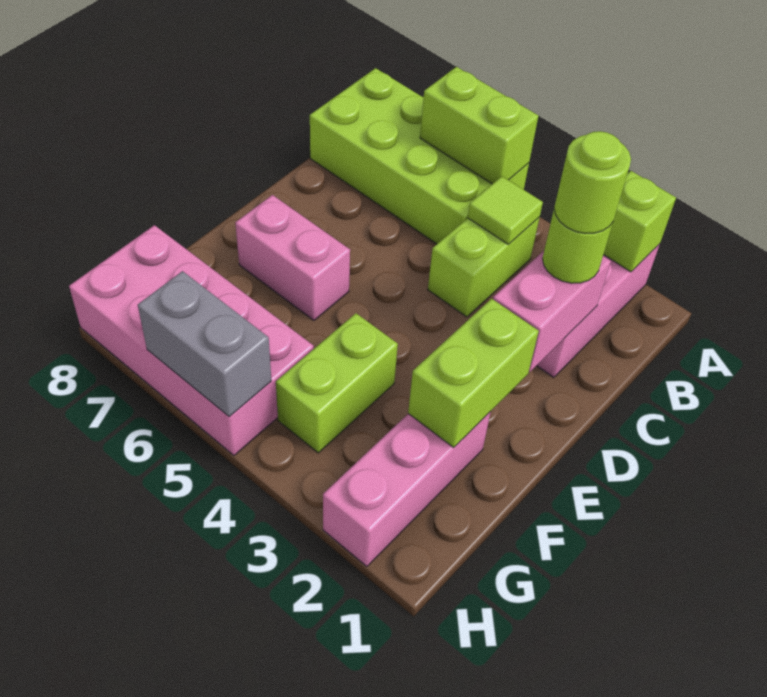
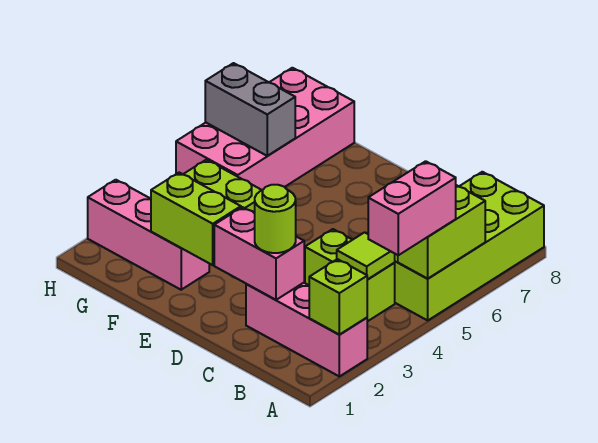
lime 1x1 round brick [554,131,631,233] -> none
pink 1x2 brick [235,195,350,320] -> pink 1x2 brick moved to [368,161,456,255]
grey 1x2 brick [138,271,271,417] -> grey 1x2 brick turned to [205,63,295,156]

